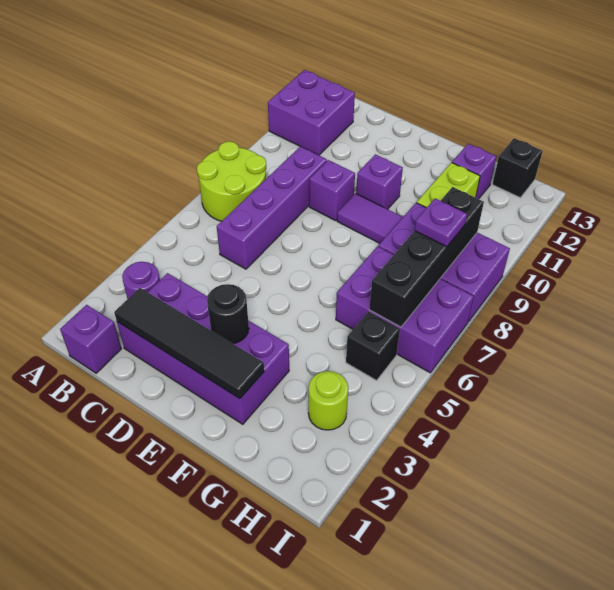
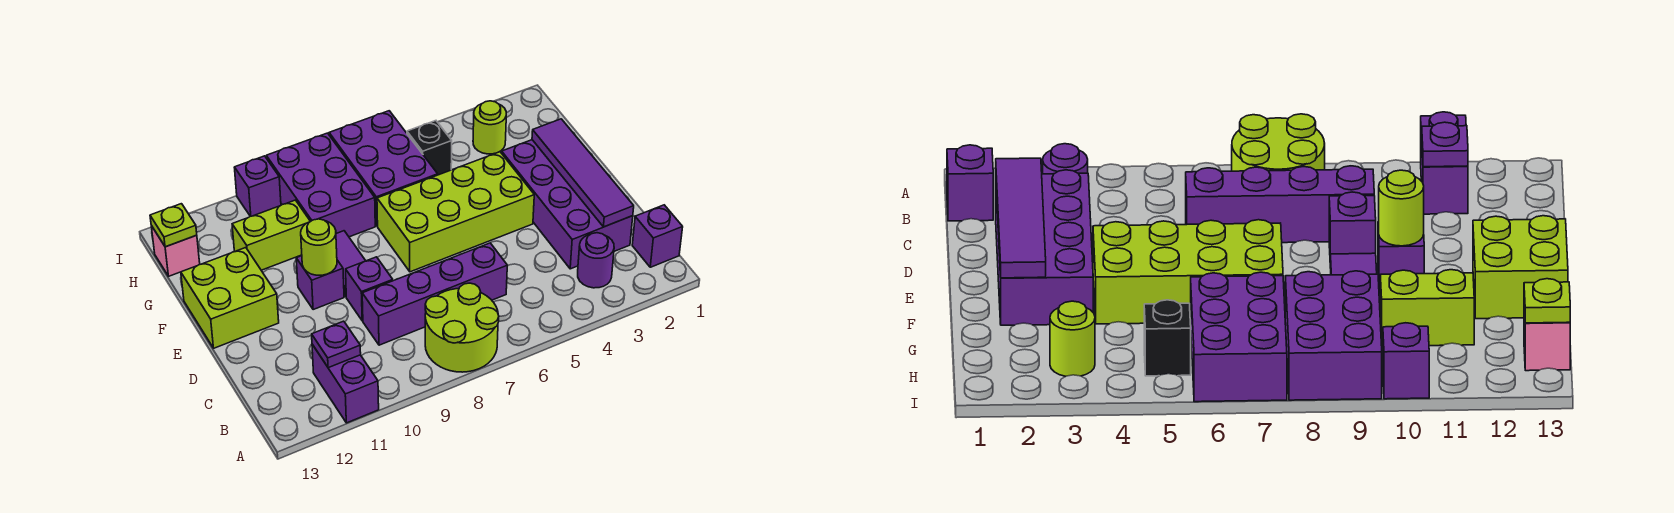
purple 2x2 brick [268,70,355,155] -> purple 1x2 brick [312,344,379,423]
black 1x4 tile [114,288,264,399] -> purple 1x4 tile [532,119,634,227]
black 1x1 round brick [207,284,249,344] -> none
none -> lime 2x4 brick [377,152,534,272]
none -> lime 1x1 round brick [301,219,337,275]
none -> lime 2x2 brick [181,248,279,348]
purple 1x1 brick [452,144,497,199] -> purple 1x1 brick moved to [234,156,281,216]
black 1x4 brick [369,187,484,327] -> none
purple 1x1 plate [415,198,467,247] -> purple 1x1 plate moved to [312,321,361,368]
black 1x1 brick [492,138,543,198] -> pink 1x1 brick [151,226,200,276]
none -> lime 1x1 plate [150,204,197,247]

